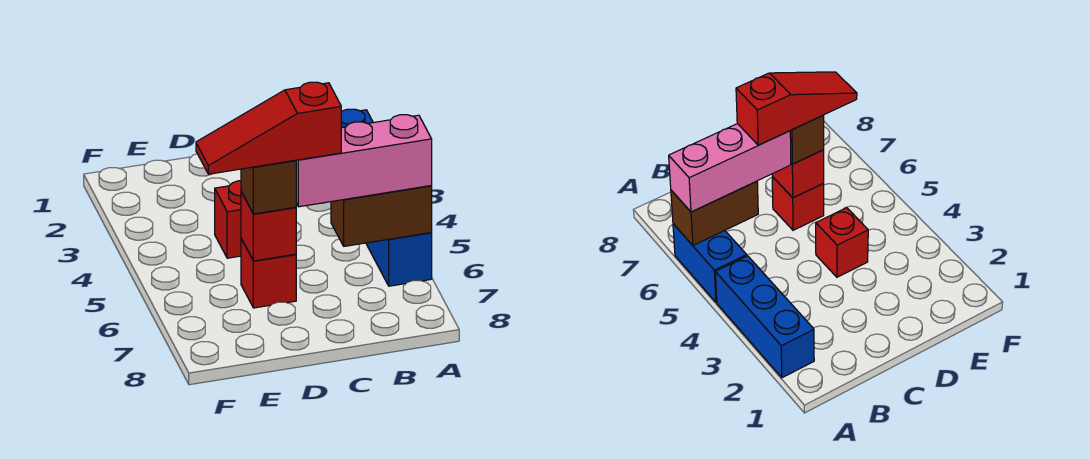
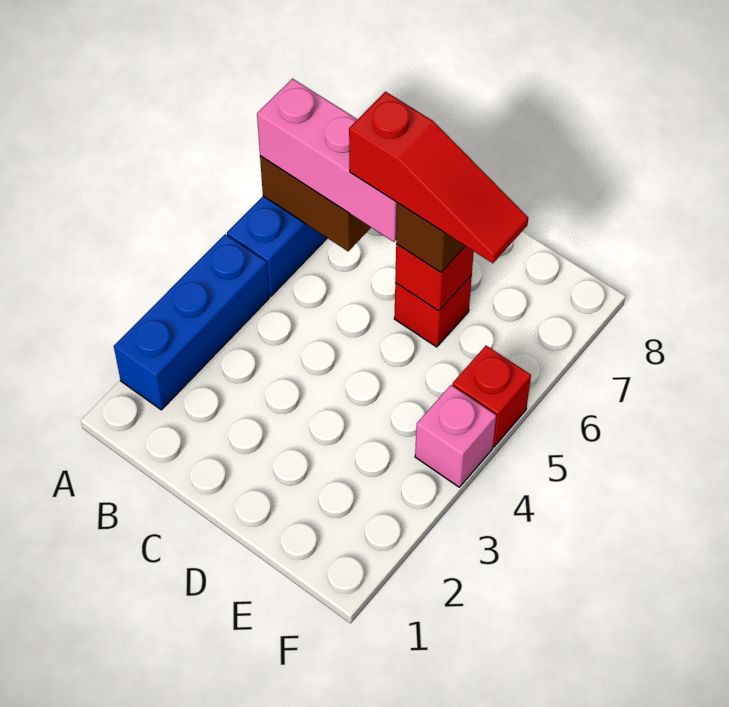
red 1x1 brick [215,181,241,258] -> red 1x1 brick moved to [452,346,531,447]
none -> pink 1x1 brick [415,385,496,487]

